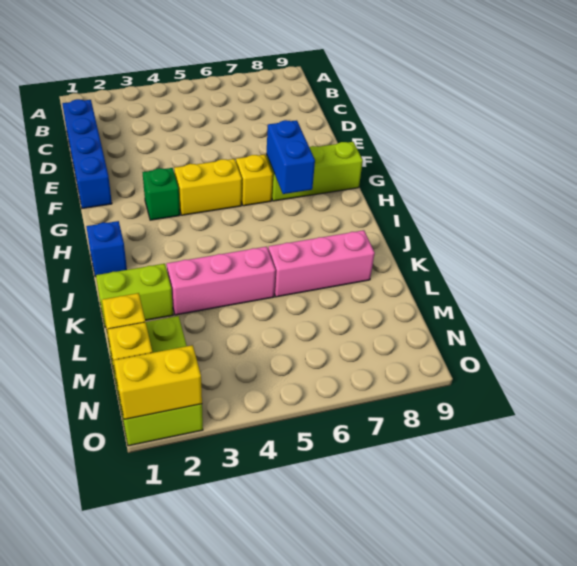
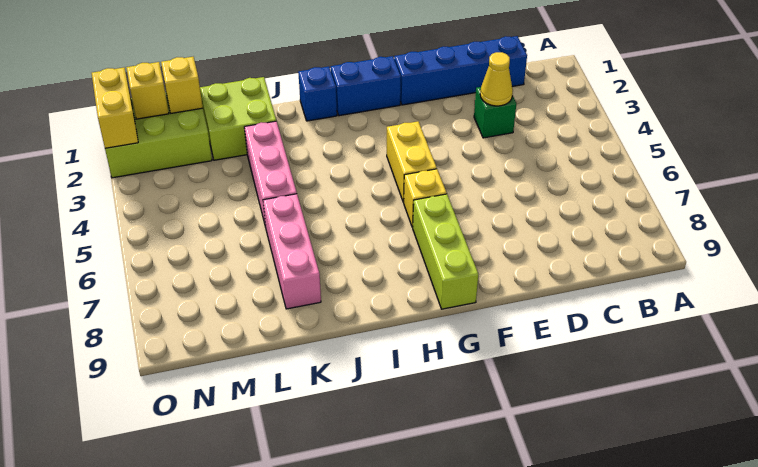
none -> yellow 1x1 cone [480,52,513,106]
green 1x1 brick [142,168,180,220] -> green 1x1 brick moved to [474,87,516,138]
blue 1x2 brick [266,120,315,194] -> blue 1x2 brick moved to [331,56,401,116]
lime 1x2 brick [96,264,173,328] -> lime 2x2 brick [200,77,276,160]

